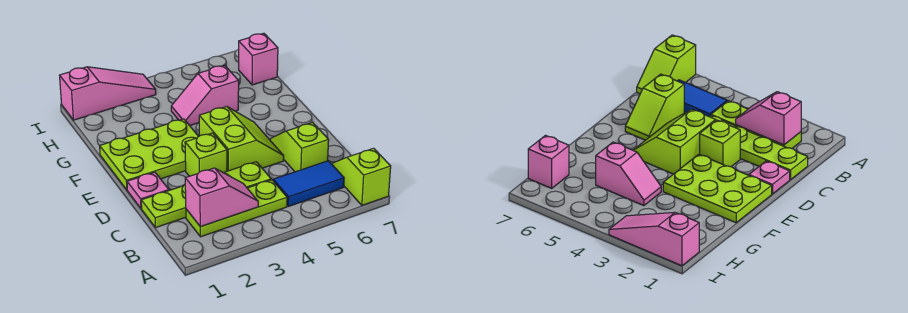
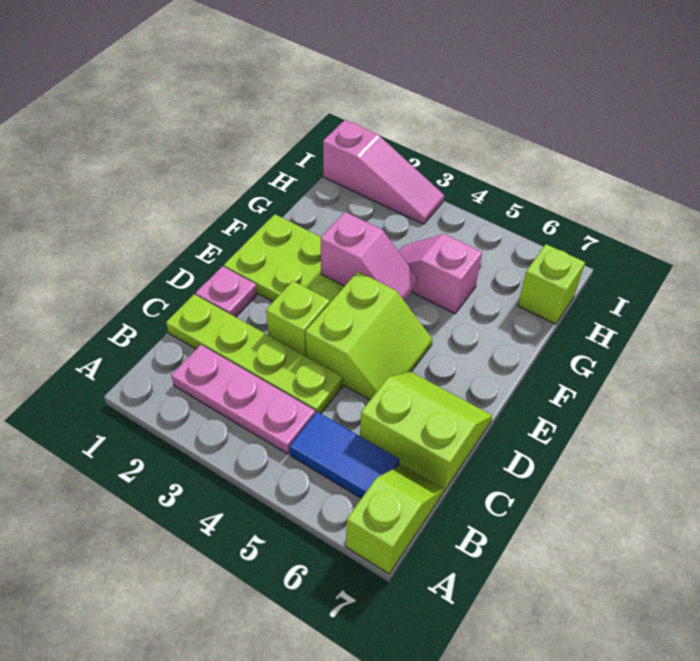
lime 1x3 plate [186,180,287,237] -> pink 1x3 plate [171,345,315,454]
pink 1x2 slope [185,168,258,227] -> pink 1x2 slope moved to [321,212,418,300]
lime 1x2 slope [270,122,329,172] -> lime 2x2 slope [360,372,492,492]
pink 1x1 brick [239,33,278,85] -> lime 1x1 brick [518,244,585,324]

